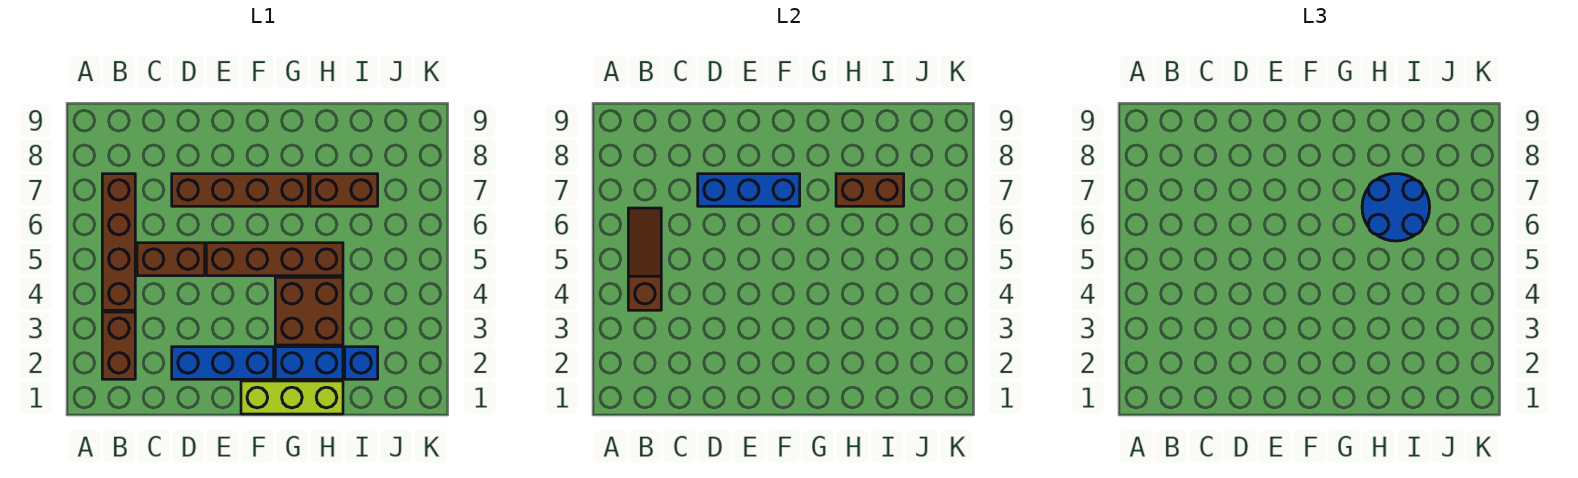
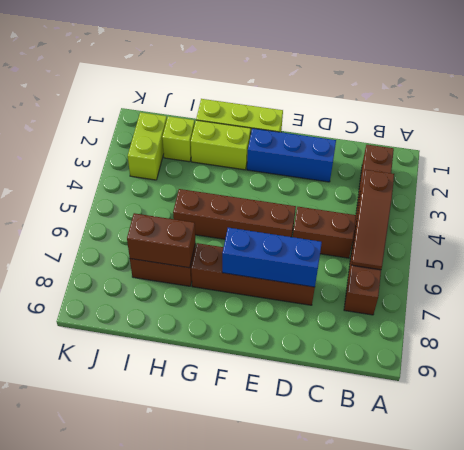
blue 1x2 brick [275,347,343,379] -> lime 1x2 brick [191,120,251,170]
brown 2x2 brick [275,277,343,345] -> none
blue 2x2 round brick [1362,174,1430,241] -> none
blue 1x1 brick [345,347,378,379] -> lime 1x1 brick [162,116,195,162]
none -> lime 1x2 brick [128,112,167,180]

